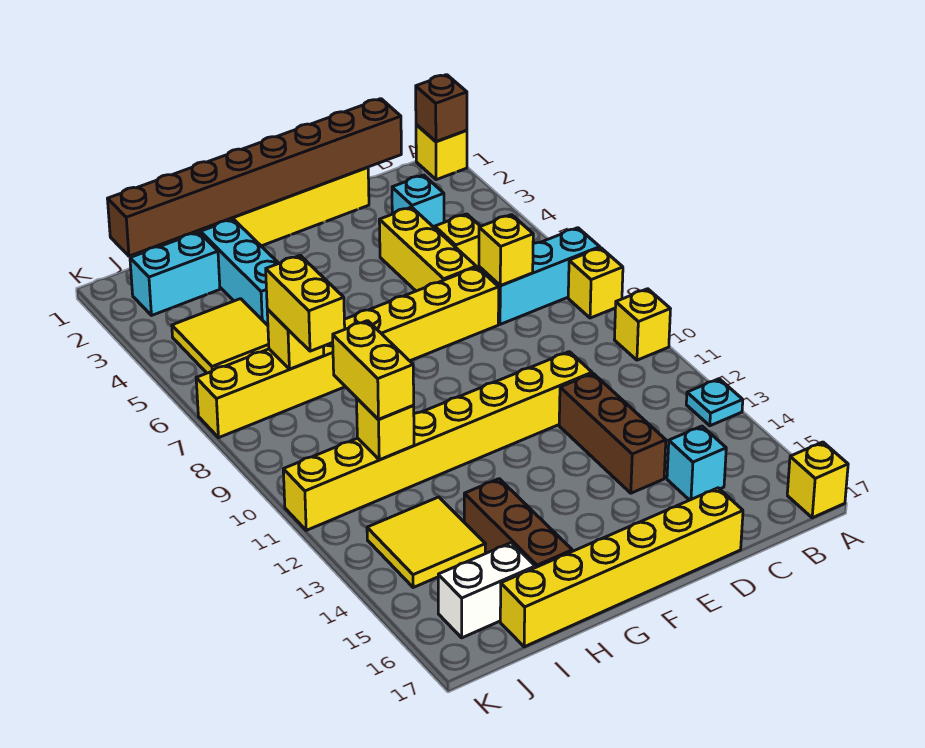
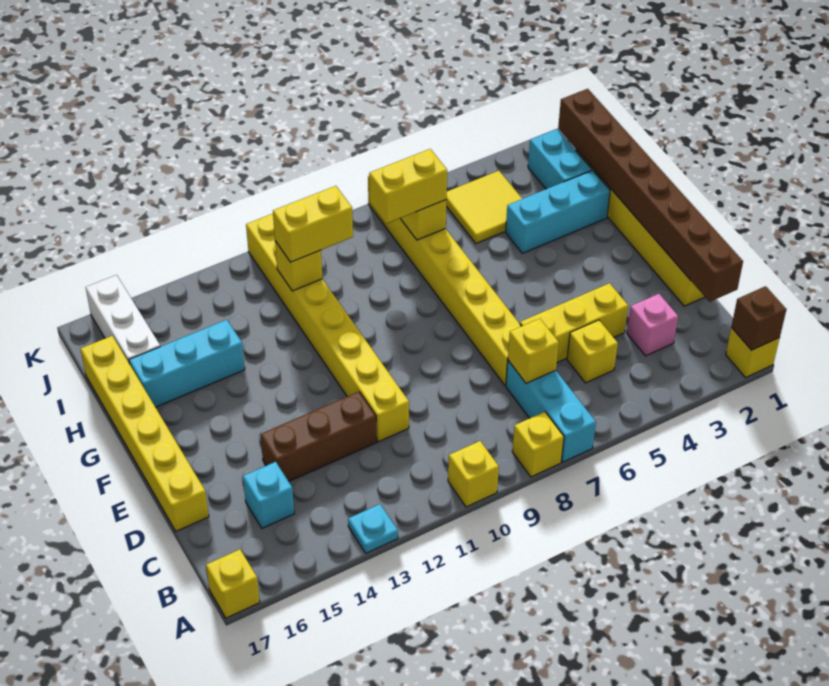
cyan 1x1 brick [392,175,444,228] -> pink 1x1 brick [627,294,678,356]
brown 1x3 brick [464,479,572,568] -> cyan 1x3 brick [129,320,245,407]
yellow 2x2 tile [367,497,485,587] -> none
white 1x2 brick [438,543,535,638] -> white 1x3 brick [86,275,160,364]

